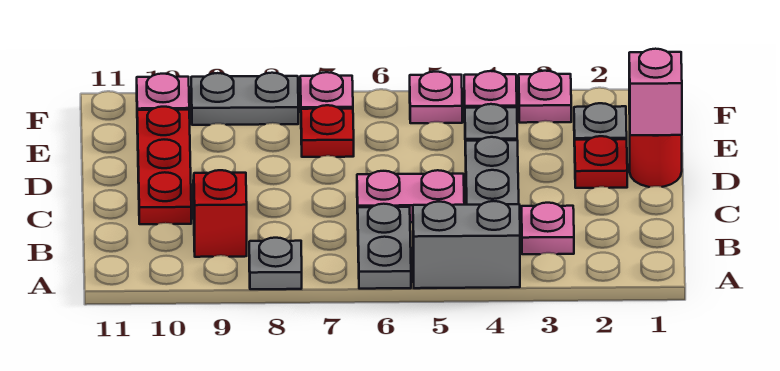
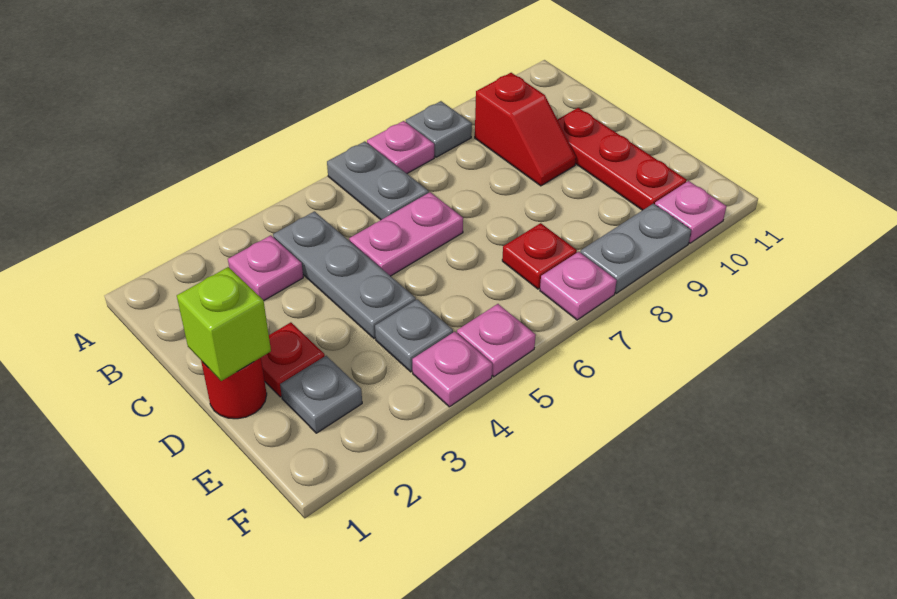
grey 1x2 brick [413,201,520,288] -> none
pink 1x1 brick [629,49,682,135] -> lime 1x1 brick [177,267,271,381]
pink 1x1 plate [519,71,571,123] -> pink 1x1 plate moved to [367,121,434,174]

